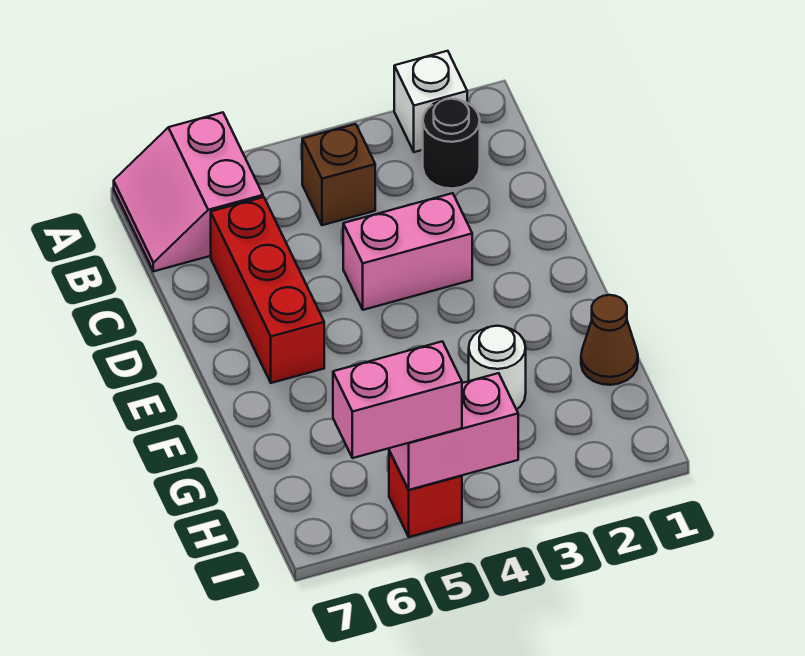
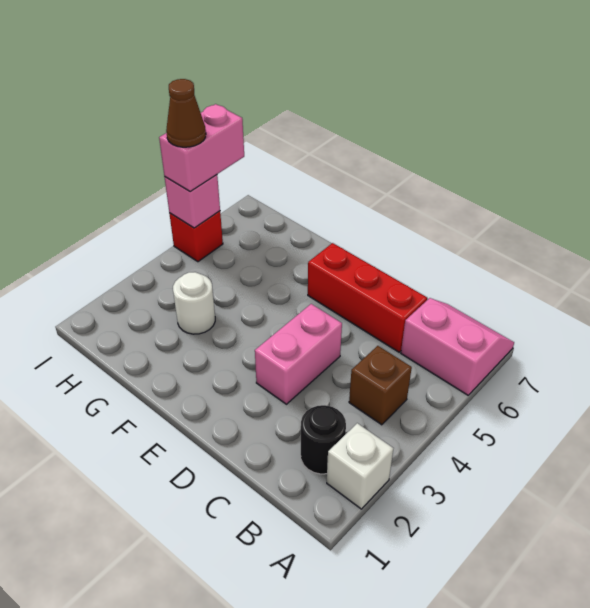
brown 1x1 cone [581,295,638,385] -> brown 1x1 cone moved to [166,79,206,147]
pink 1x2 brick [389,373,518,490] -> pink 1x1 brick [165,175,220,228]

